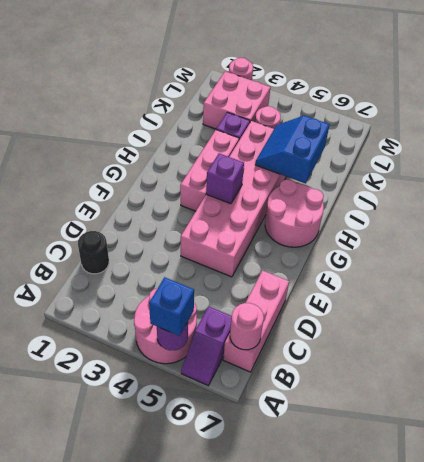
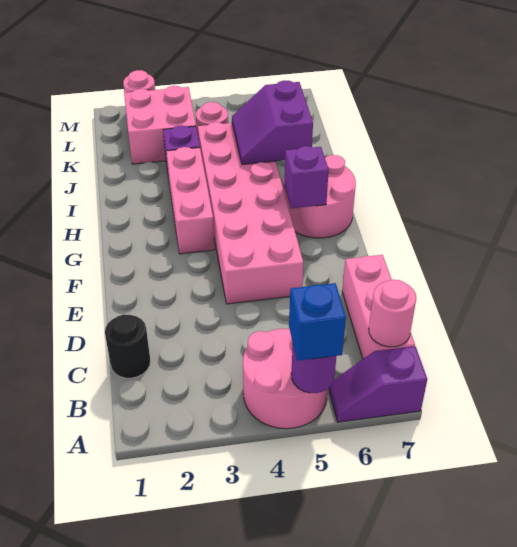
purple 1x2 slope [181,306,232,386] -> purple 1x2 slope turned to [329,346,427,422]
purple 1x1 brick [206,153,244,204] -> purple 1x1 brick moved to [284,146,329,208]
blue 2x2 slope [255,116,330,184] -> purple 2x2 slope [232,80,313,165]

